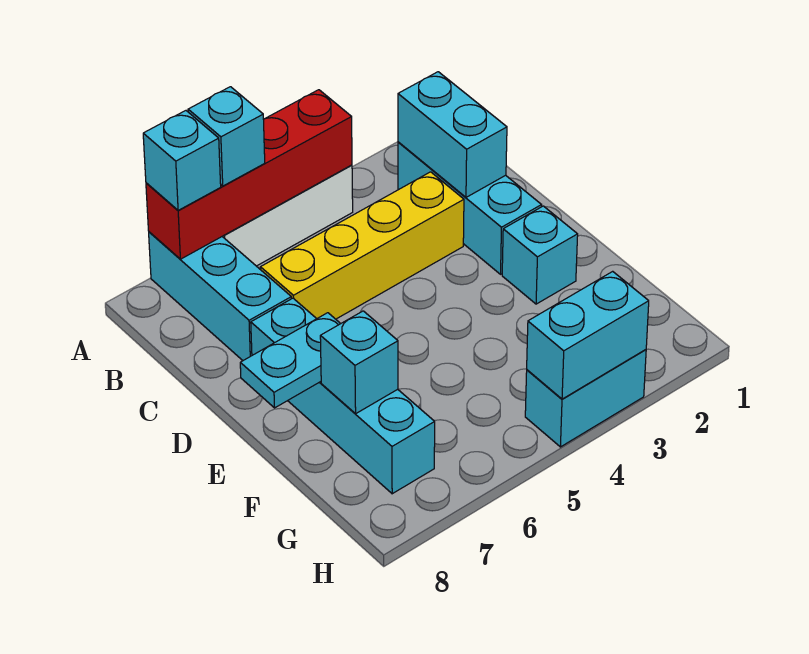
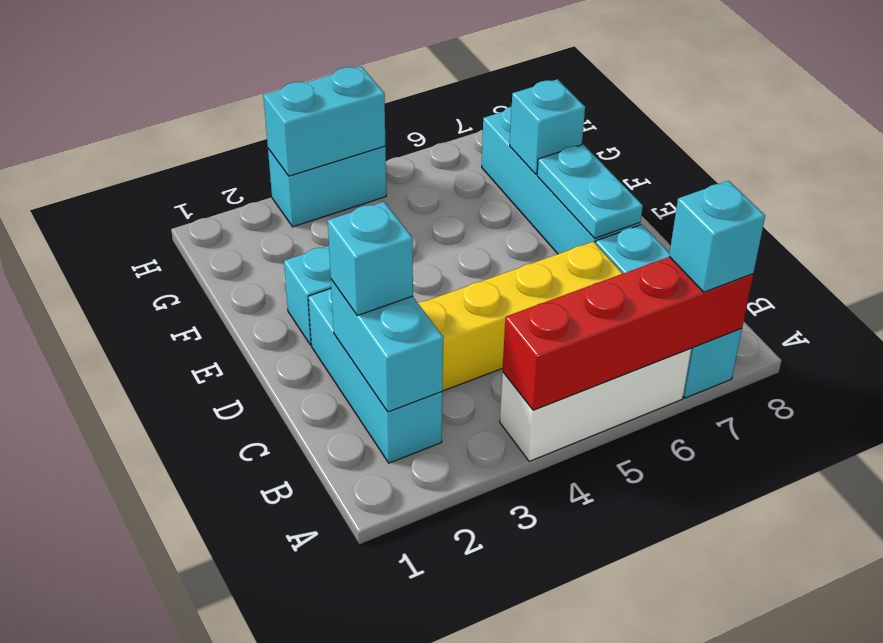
cyan 1x1 brick [188,87,265,186] -> cyan 1x1 brick moved to [328,202,413,315]
cyan 1x2 plate [240,313,341,408] -> cyan 1x2 plate turned to [537,144,643,238]

